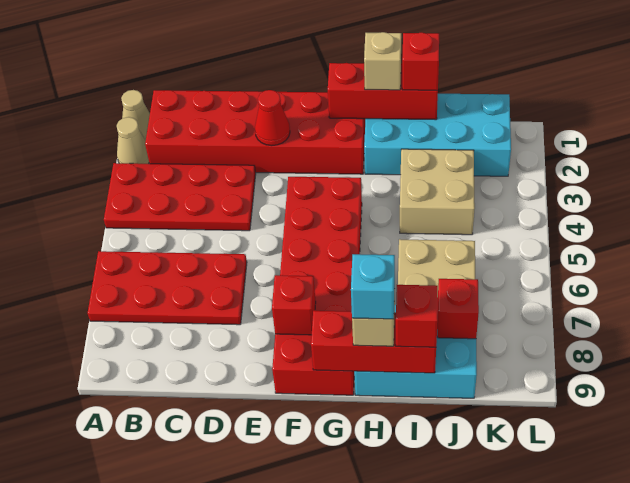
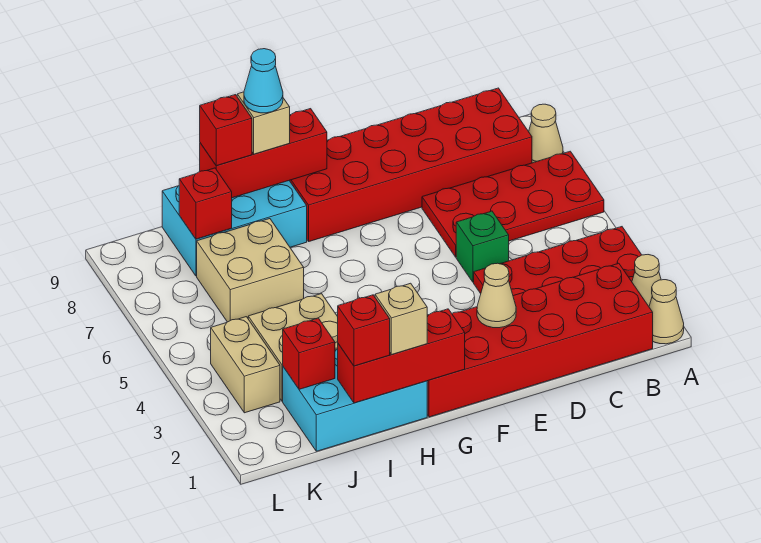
none -> tan 1x1 cone [529,104,563,163]
none -> green 1x1 brick [456,211,509,282]
red 1x1 cone [255,90,290,146] -> tan 1x1 cone [477,263,516,328]
red 2x6 brick [272,177,362,395] -> red 2x6 brick turned to [289,88,532,241]
red 1x1 brick [272,275,316,335] -> red 1x1 brick moved to [283,318,335,389]
cyan 2x4 brick [364,94,511,176] -> cyan 2x3 brick [283,349,427,451]
cyan 1x1 brick [351,254,395,319] -> cyan 1x1 cone [244,49,283,113]
none -> tan 1x2 brick [211,317,280,413]

